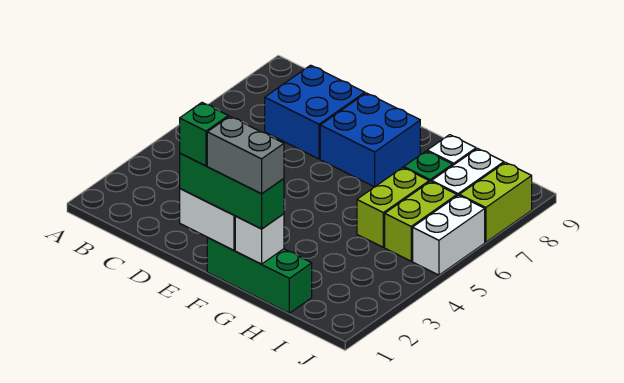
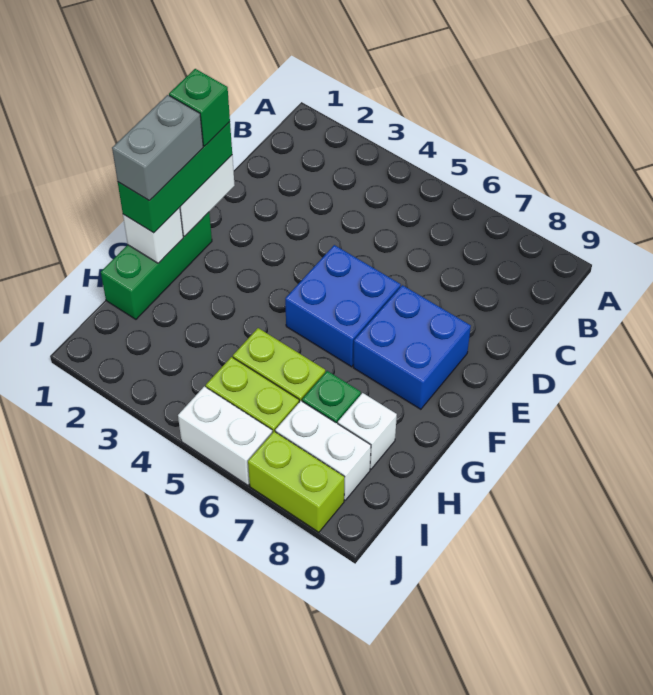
blue 2x2 brick [265,65,365,159] -> blue 2x2 brick moved to [285,245,401,367]

